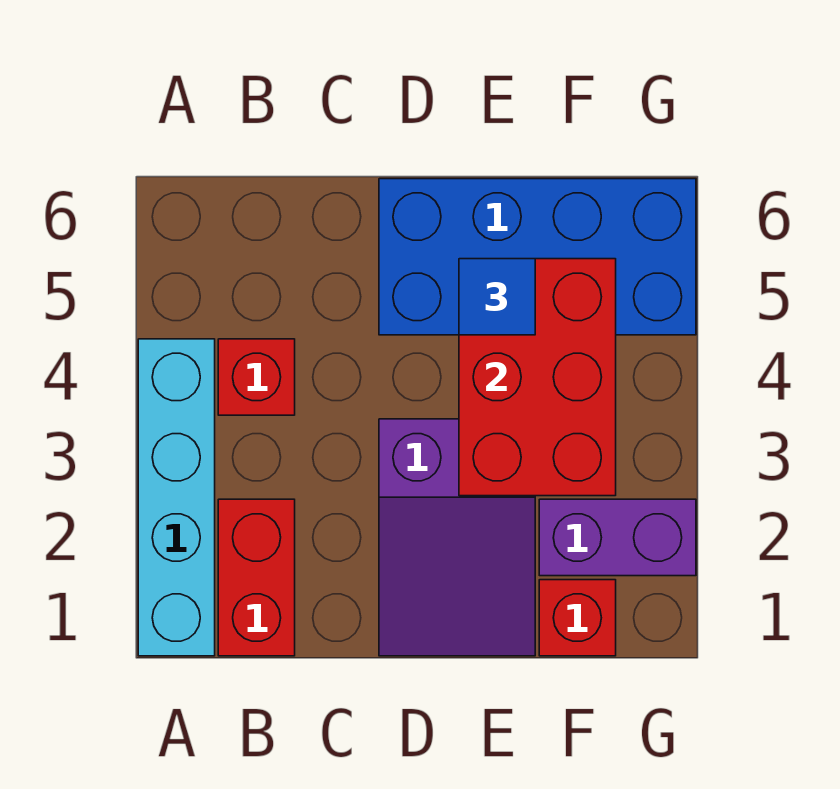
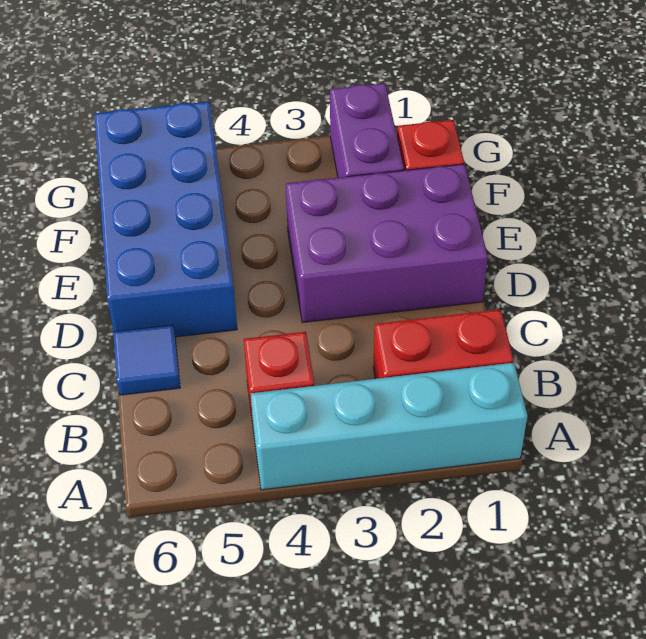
purple 2x3 slope [379,419,535,656] -> purple 2x3 brick [286,164,488,323]
red 2x3 brick [459,259,616,496] -> none
blue 1x1 tile [459,259,535,335] -> blue 1x1 tile moved to [113,325,180,395]

